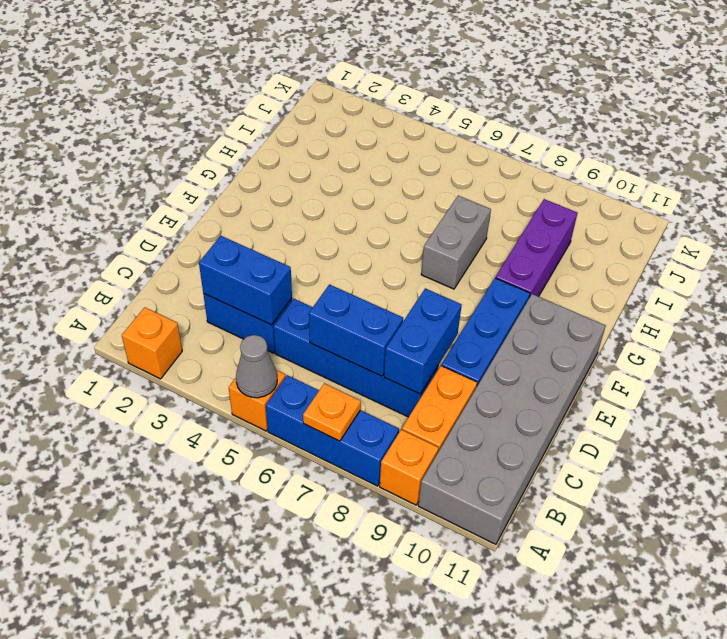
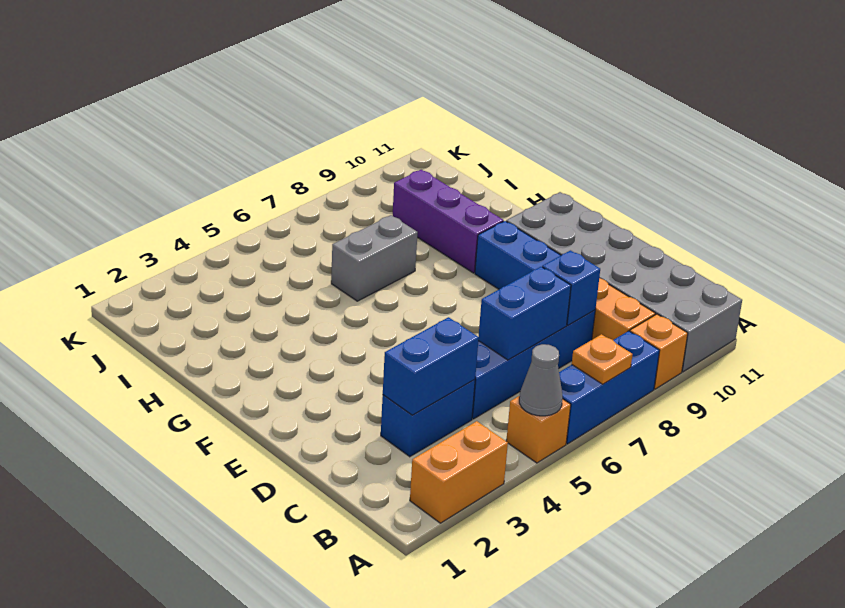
orange 1x1 brick [122,307,182,379] -> orange 1x2 brick [410,421,508,523]
blue 1x2 brick [384,288,462,394] -> blue 1x1 brick [542,250,600,325]
grey 1x2 brick [421,196,491,289] -> grey 1x2 brick turned to [331,215,418,301]

